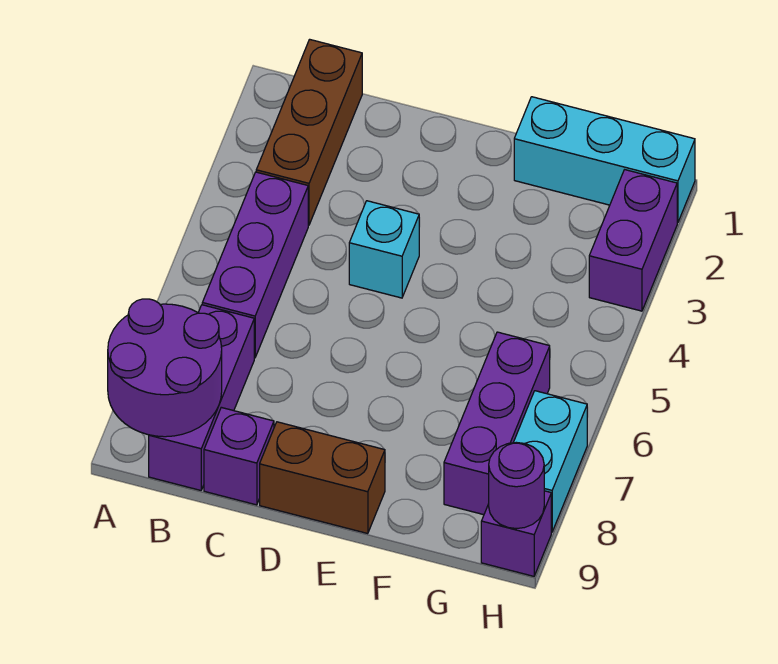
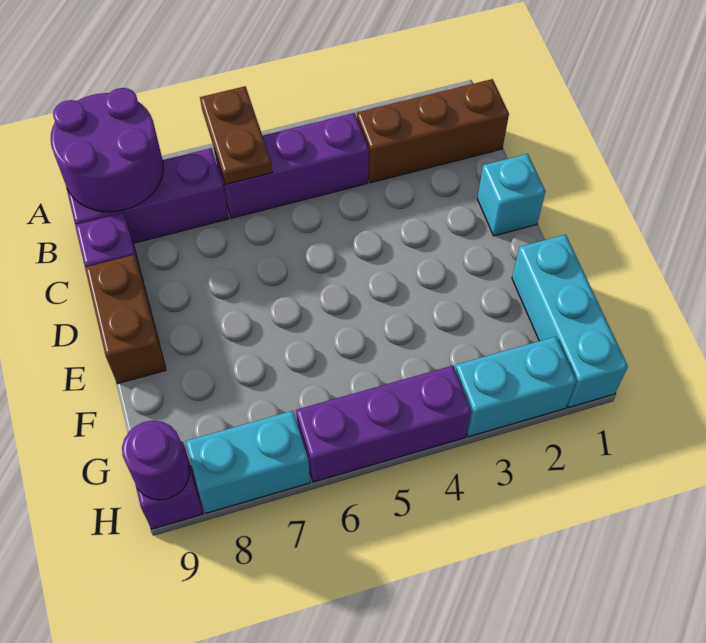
none -> brown 1x2 plate [200,86,272,185]
cyan 1x1 brick [349,201,419,298] -> cyan 1x1 brick moved to [477,154,545,236]
purple 1x3 brick [444,332,550,515] -> purple 1x3 brick moved to [296,366,471,482]
purple 1x2 brick [589,170,677,311] -> cyan 1x2 brick [455,337,576,437]

